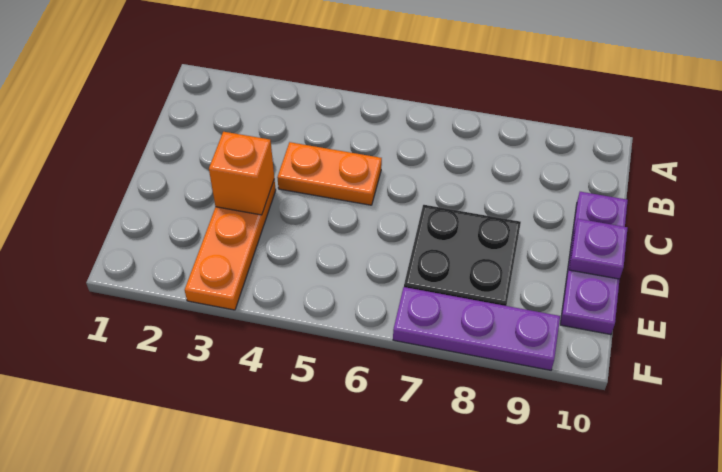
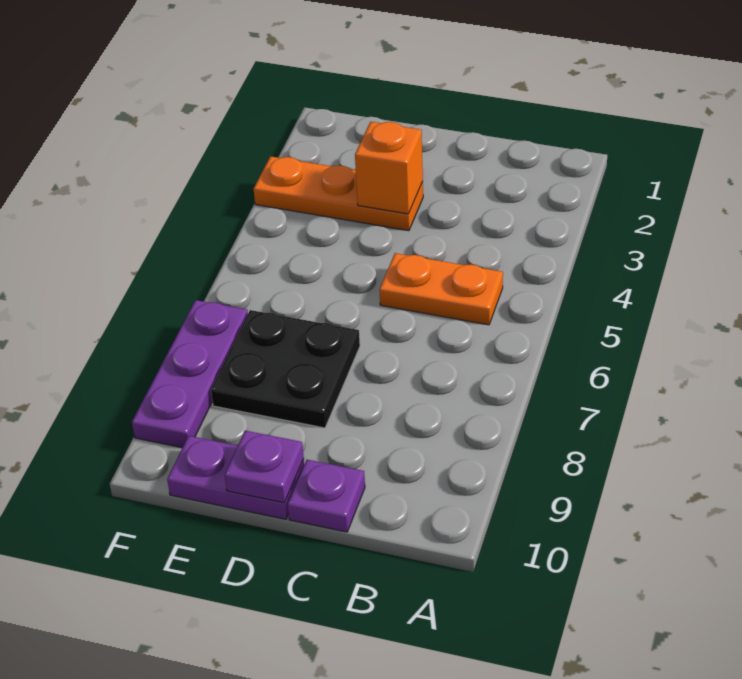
orange 1x2 plate [277,142,382,205] -> orange 1x2 plate turned to [379,253,503,325]

